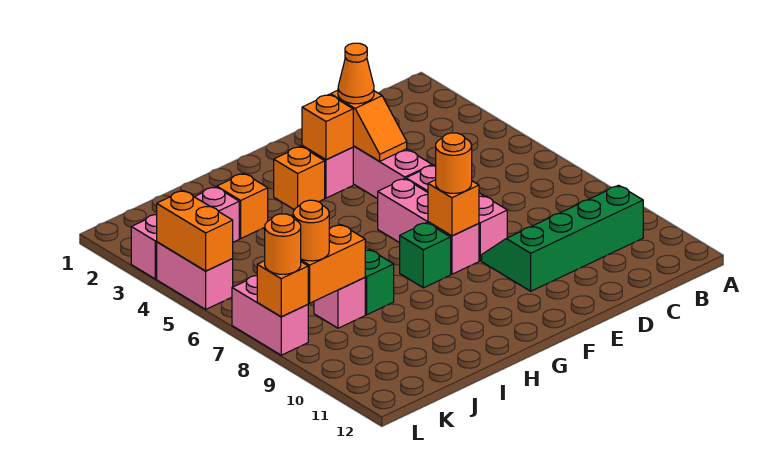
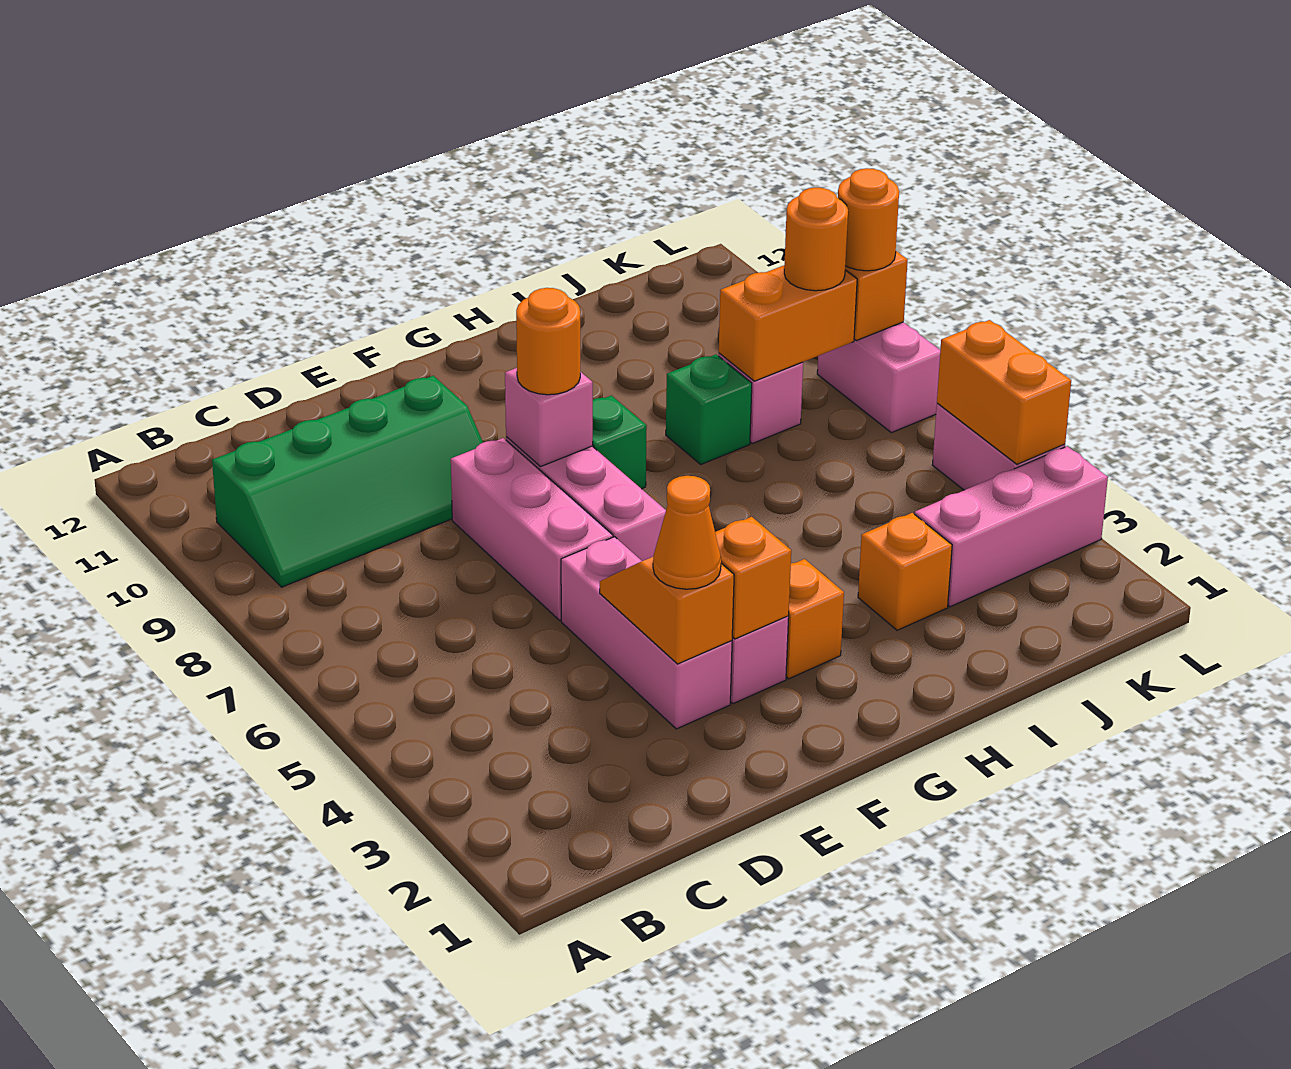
orange 1x1 brick [428,180,479,236] -> pink 1x1 brick [505,368,593,467]

